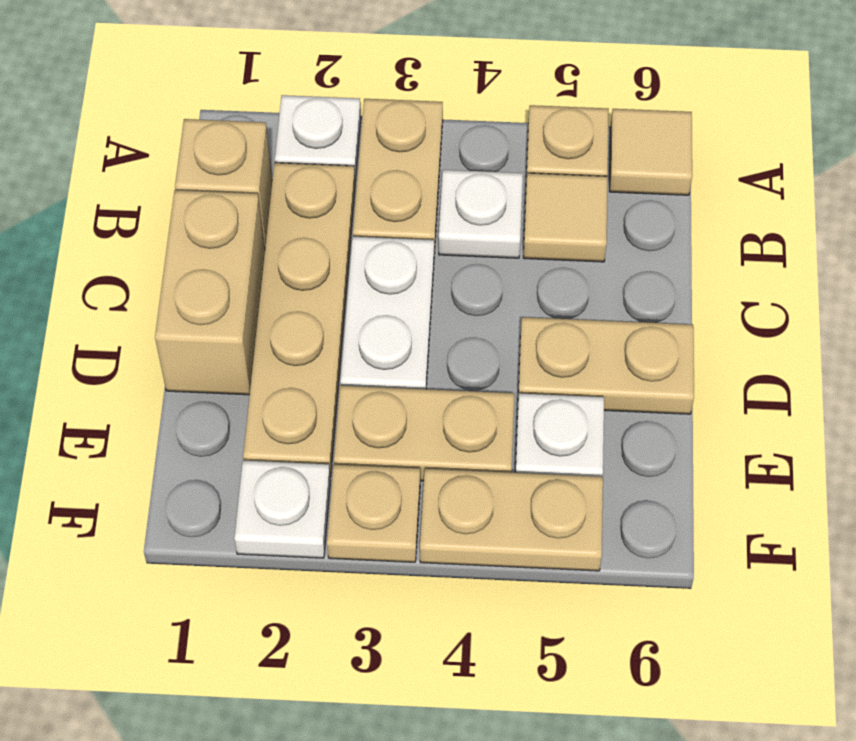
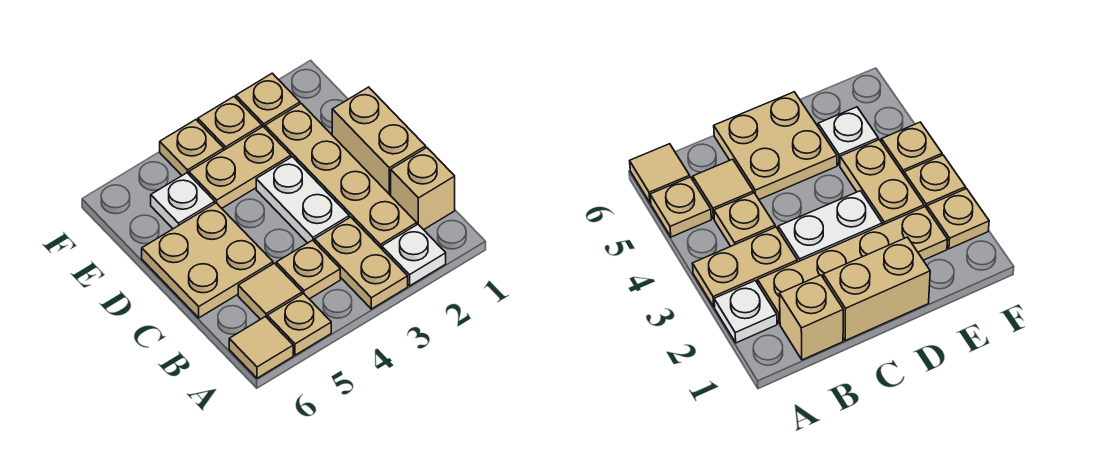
white 1x1 plate [439,170,523,258] -> tan 1x1 plate [276,240,340,299]
tan 1x2 plate [518,317,694,414] -> tan 2x2 plate [142,203,273,318]
white 1x1 plate [234,461,331,558] -> tan 1x1 plate [236,73,300,128]
tan 1x2 plate [420,469,603,571] -> tan 1x1 plate [160,120,224,175]

